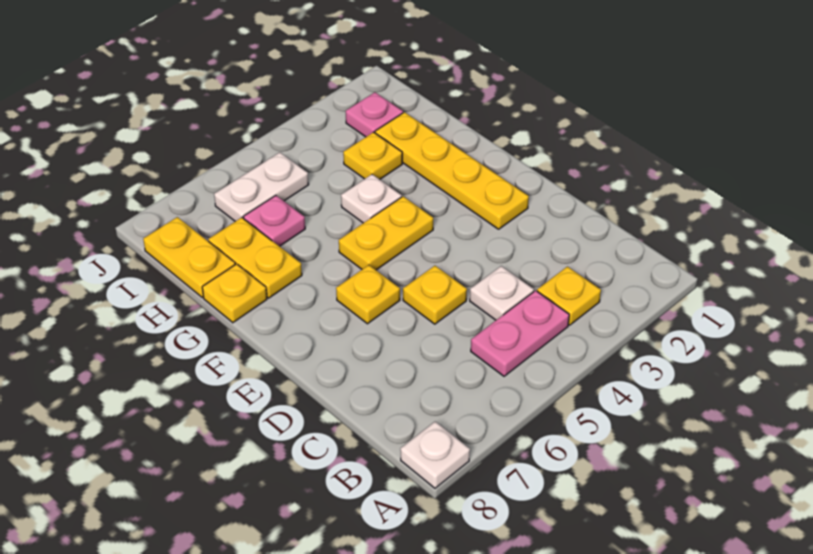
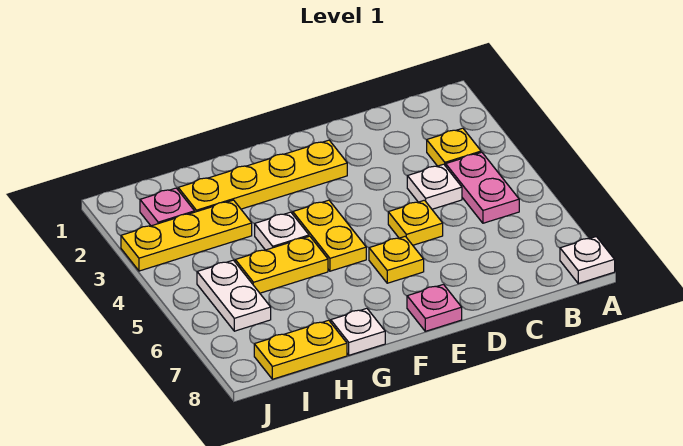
yellow 1x2 plate [208,217,302,298] -> yellow 1x2 plate moved to [235,236,328,293]
yellow 1x1 plate [202,264,267,323] -> white 1x1 plate [331,308,385,355]
yellow 1x1 plate [343,132,402,179] -> yellow 1x3 plate [121,200,252,271]
pink 1x1 plate [243,195,305,246] -> pink 1x1 plate moved to [407,284,462,331]

